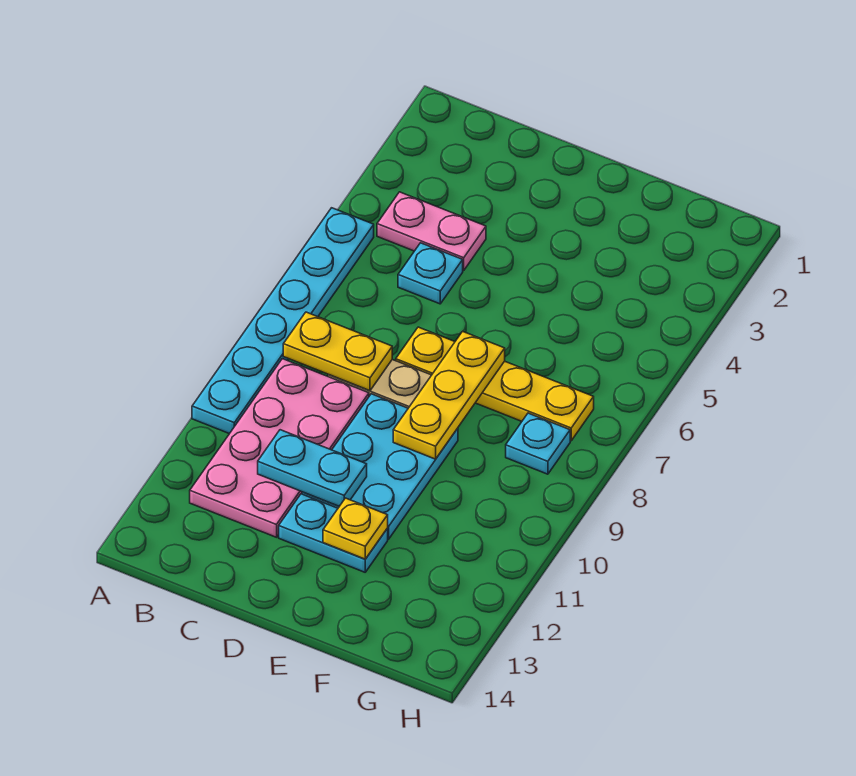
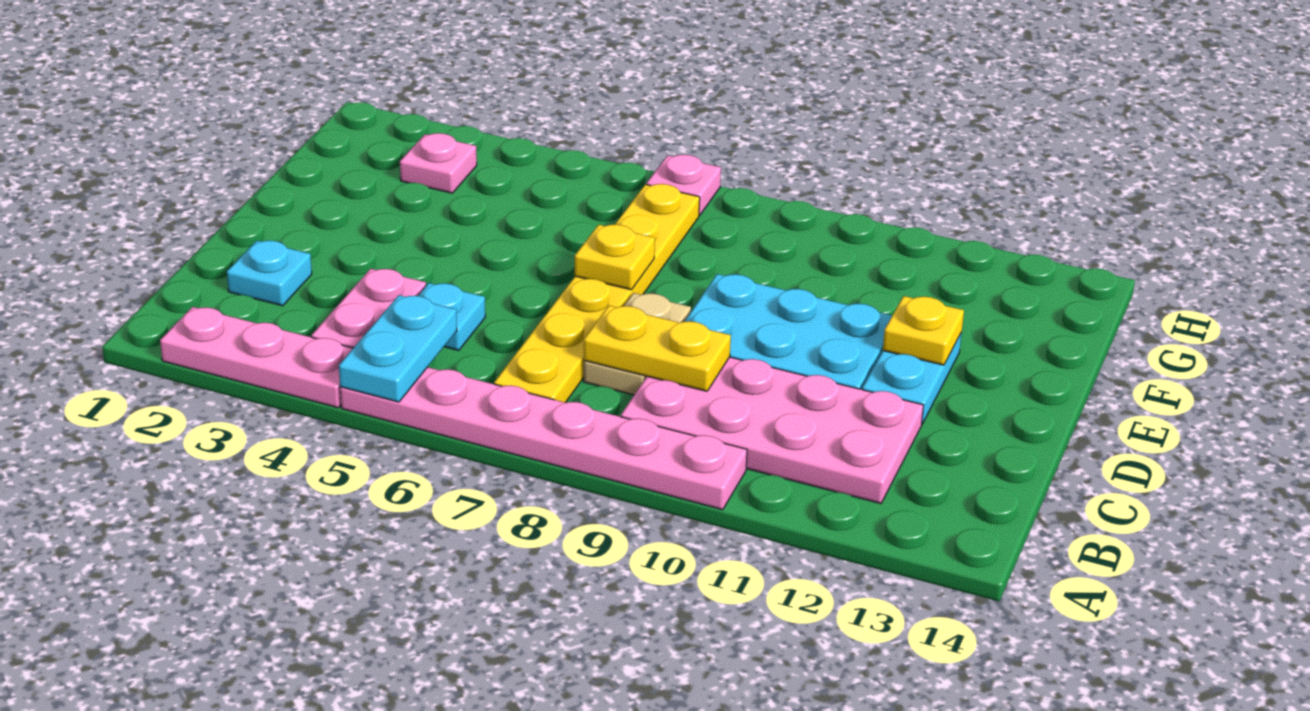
none -> pink 1x3 plate [160,307,353,408]
cyan 1x6 plate [192,208,374,434] -> pink 1x6 plate [340,367,747,510]
yellow 1x2 plate [283,312,392,391] -> yellow 1x2 plate turned to [584,306,731,391]
cyan 1x2 plate [258,430,367,506] -> cyan 1x2 plate moved to [339,295,457,402]
yellow 1x4 plate [396,327,594,441] -> yellow 1x6 plate [494,184,700,403]
yellow 1x3 plate [393,331,505,459] -> yellow 1x1 plate [575,224,655,290]
none -> pink 1x1 plate [400,133,477,193]
cyan 1x1 plate [506,413,570,474] -> cyan 1x1 plate moved to [227,241,312,306]
none -> pink 1x1 plate [646,155,721,215]

